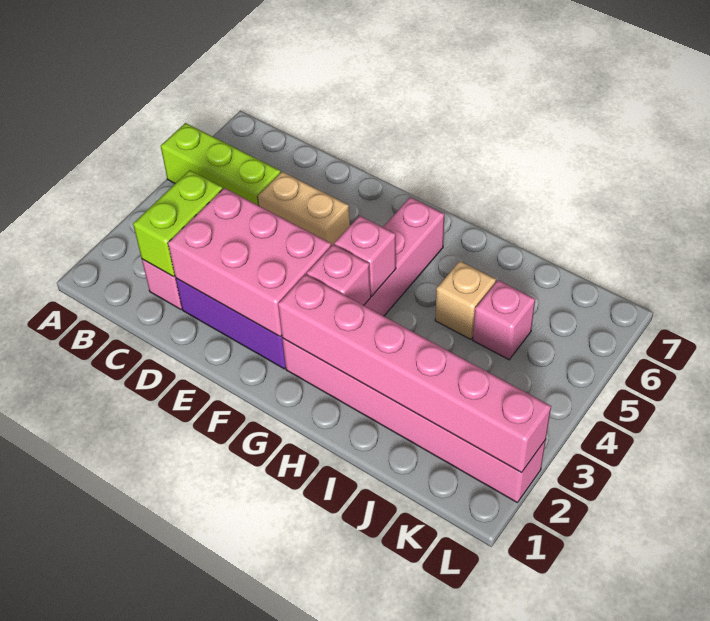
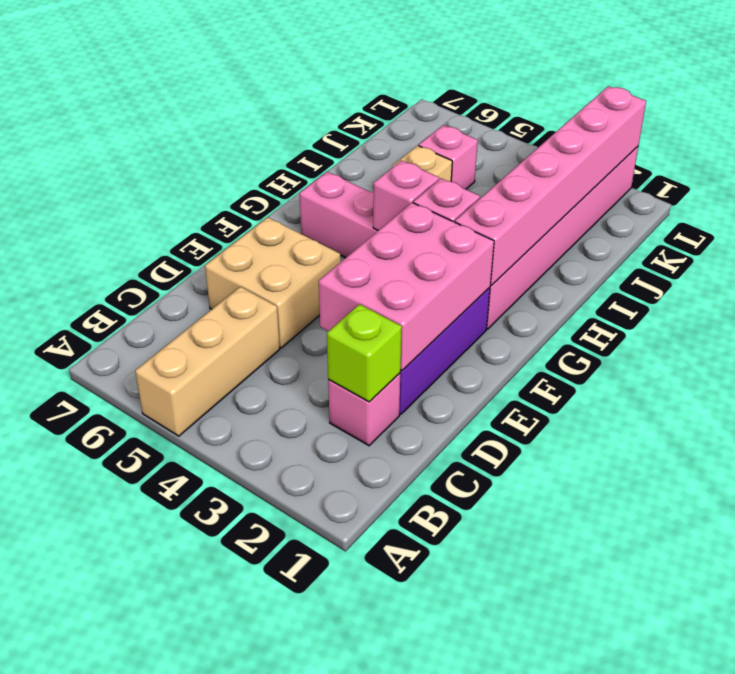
lime 1x3 brick [161,123,281,206] -> tan 1x3 brick [135,287,280,436]
lime 1x2 brick [133,170,223,277] -> lime 1x1 brick [327,304,402,402]
tan 1x2 brick [258,172,350,246] -> tan 2x2 brick [205,217,341,348]

